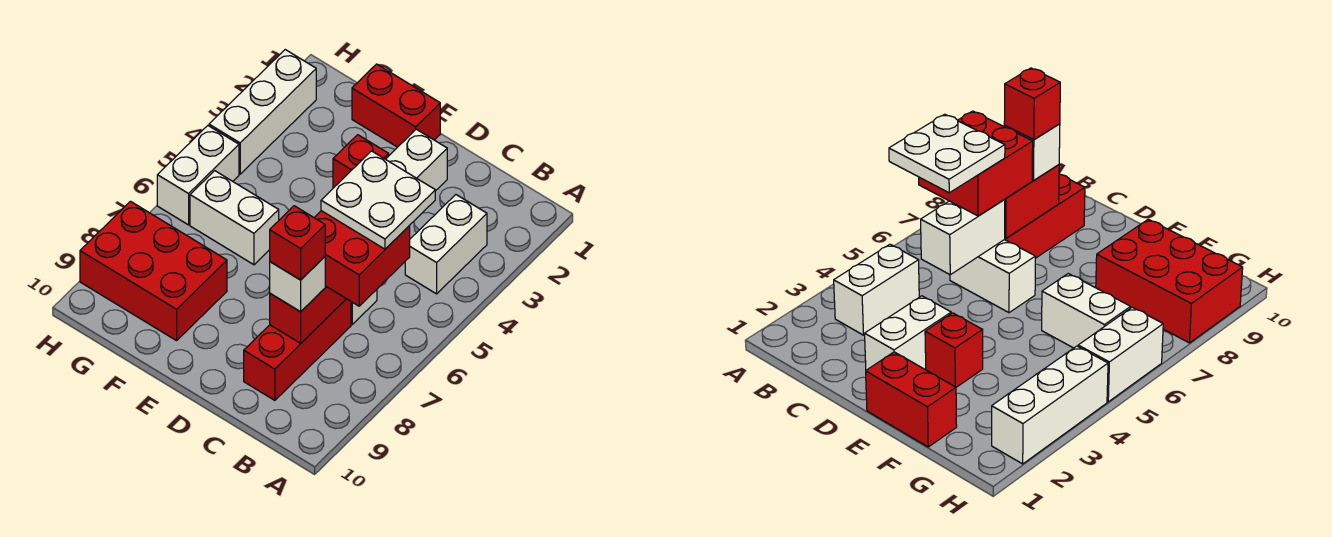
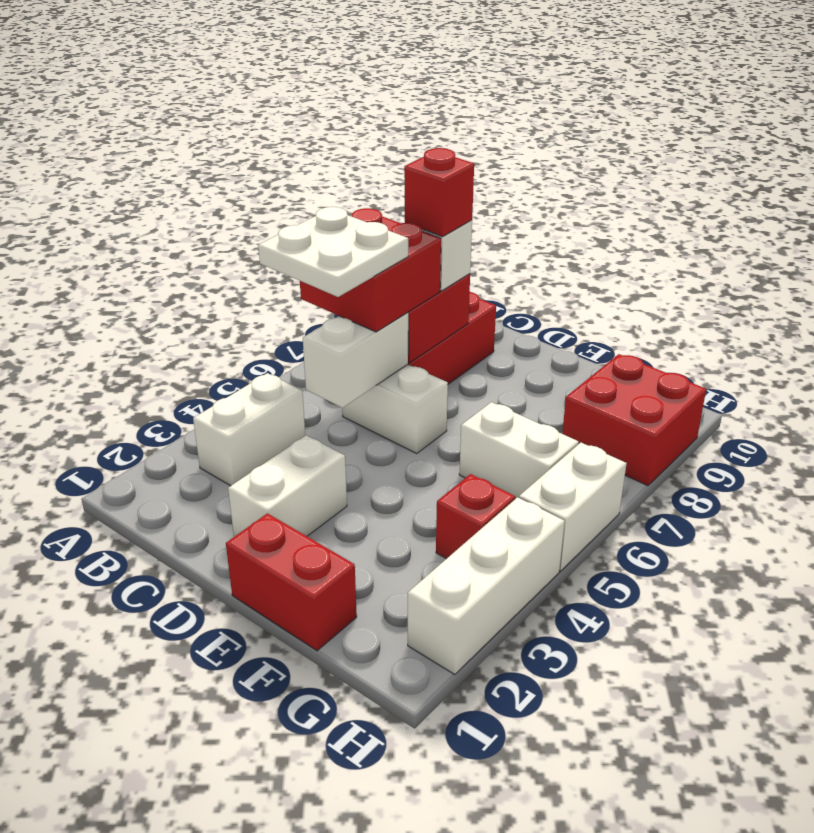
red 1x1 brick [333,135,389,188] -> red 1x1 brick moved to [436,474,515,559]
red 2x3 brick [80,201,227,341] -> red 2x2 brick [562,354,706,486]

